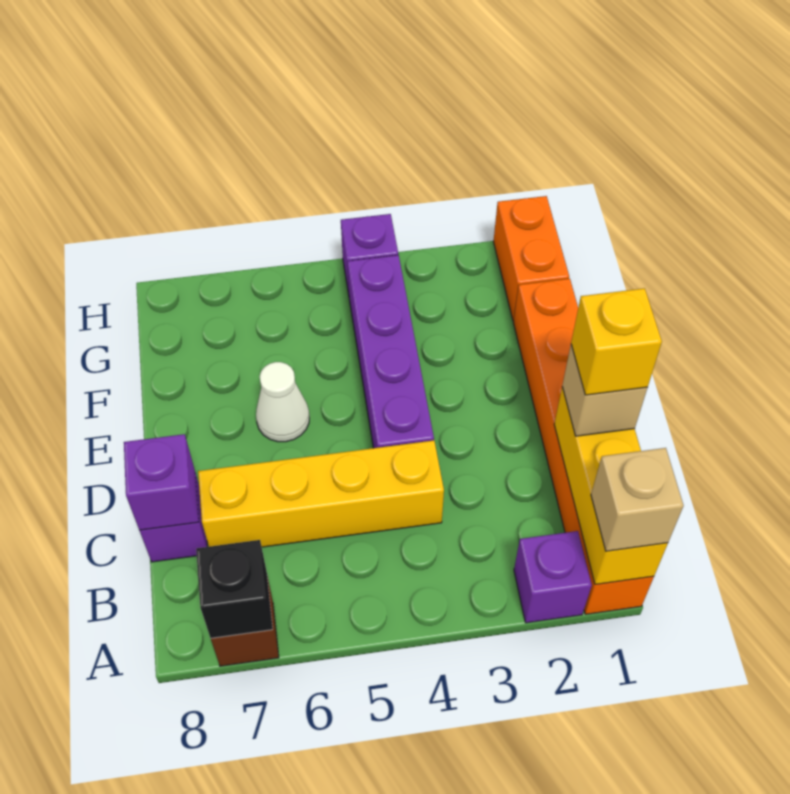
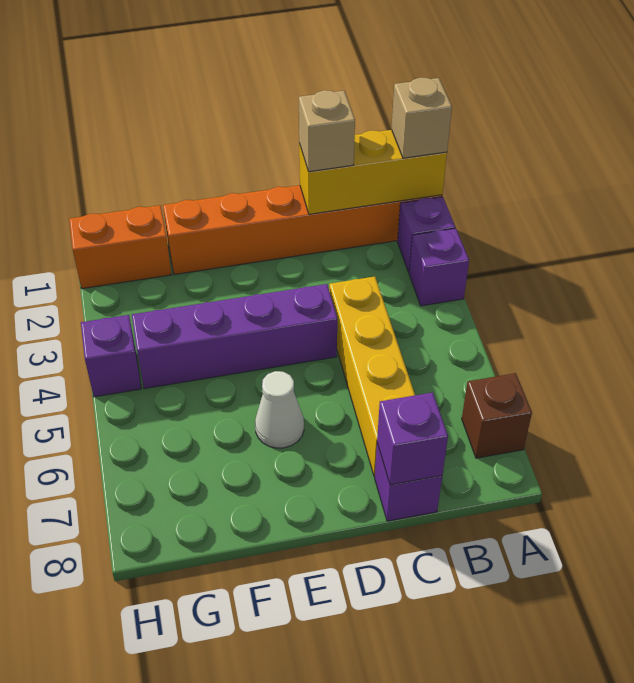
none -> purple 1x1 brick [409,228,469,306]
black 1x1 brick [196,540,273,638] -> none
yellow 1x1 brick [571,288,662,395] -> none

